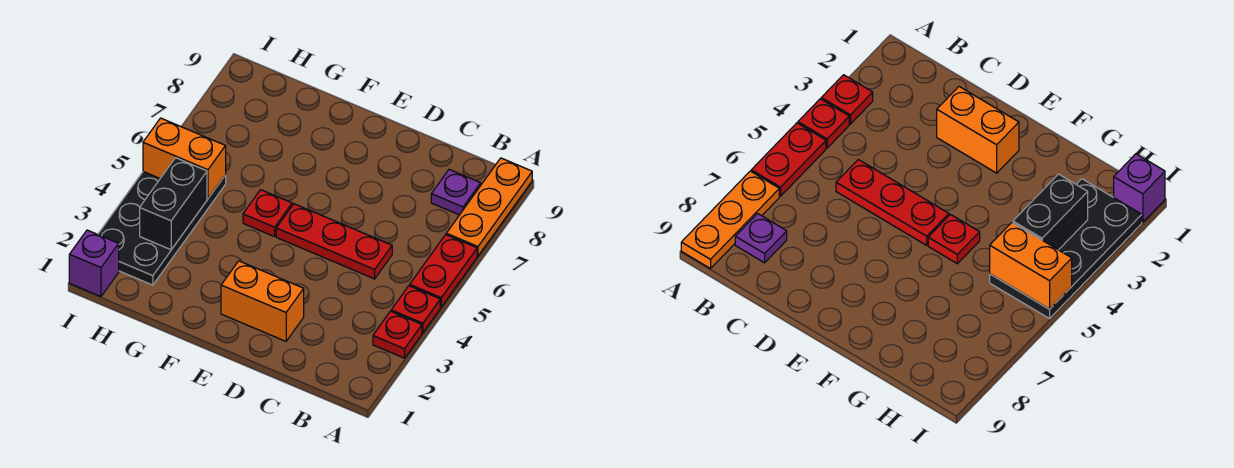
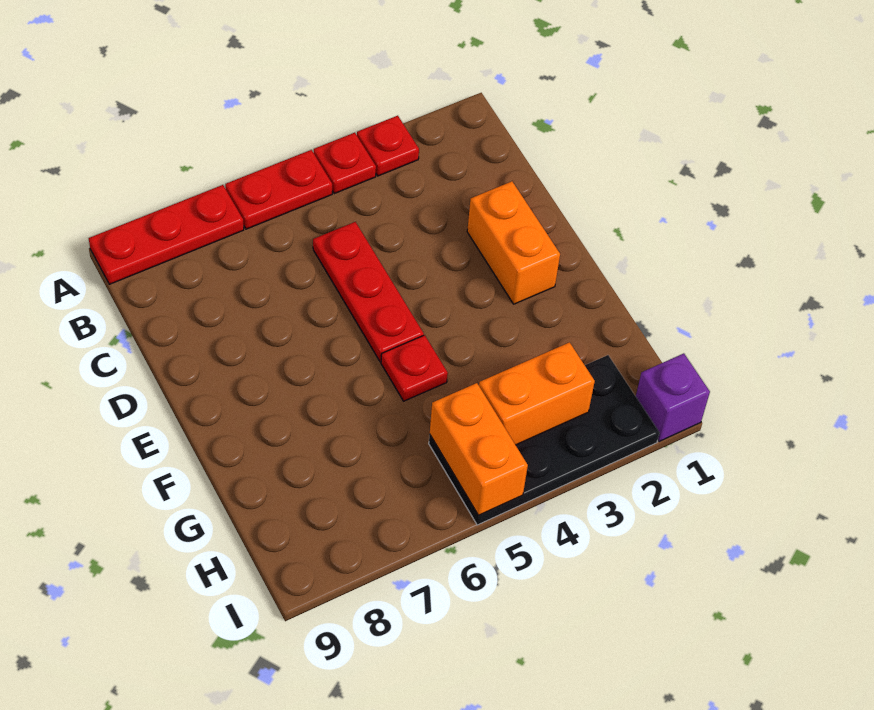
orange 1x3 plate [446,158,532,256] -> red 1x3 plate [89,185,244,284]
purple 1x1 plate [431,170,481,215] -> none
black 1x2 brick [140,158,207,250] -> orange 1x2 brick [479,342,595,445]

